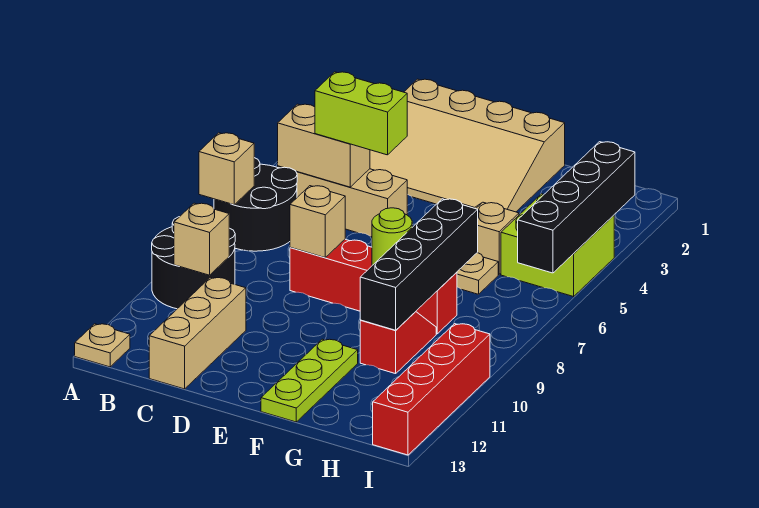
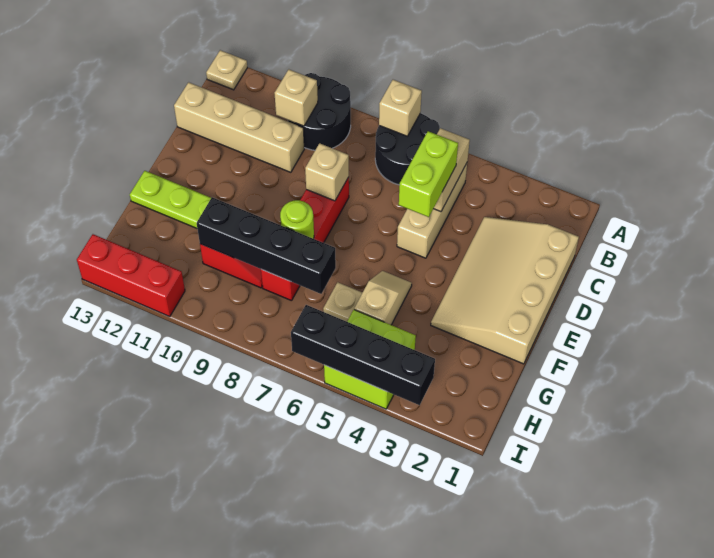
tan 1x3 brick [149,277,246,389] -> tan 1x4 brick [174,82,304,172]
red 1x4 brick [373,324,490,455] -> red 1x3 brick [77,234,185,317]

